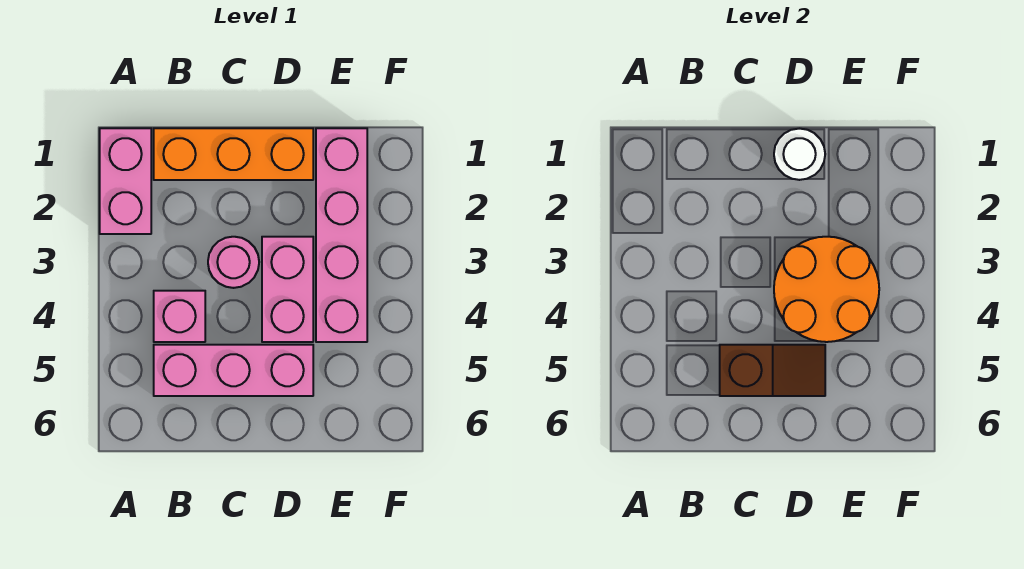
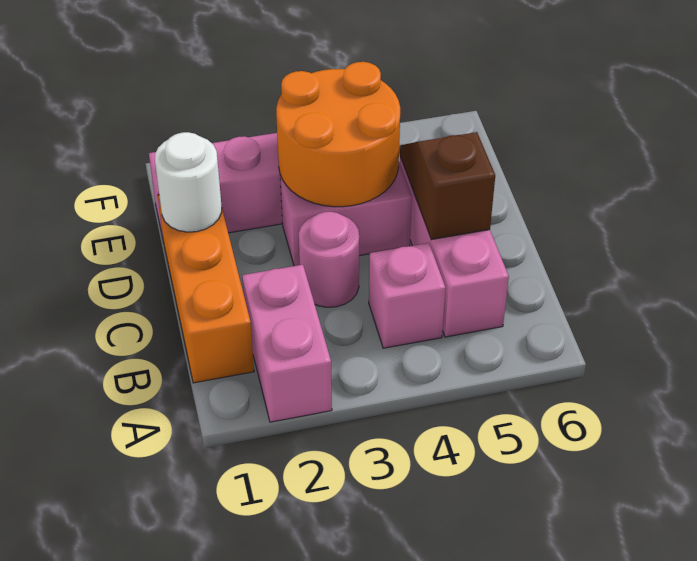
pink 1x2 brick [100,128,151,234] -> pink 1x2 brick turned to [242,265,332,422]

